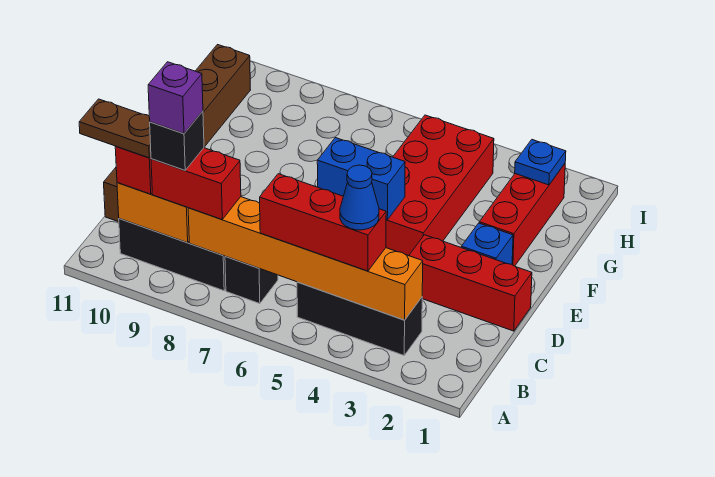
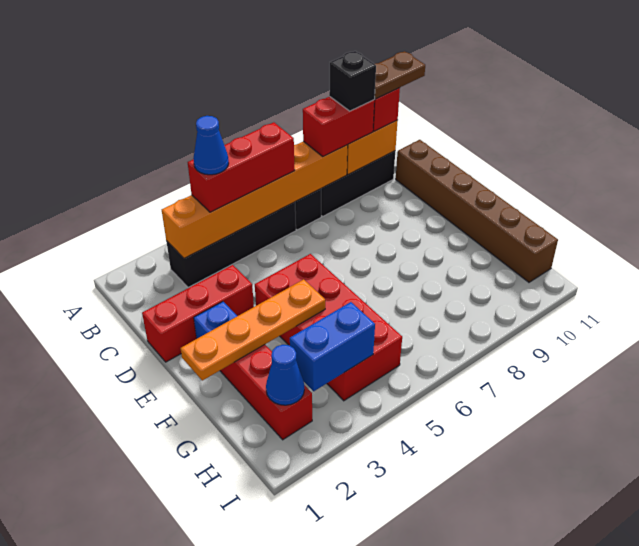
black 1x3 brick [297,282,422,355] -> black 1x4 brick [166,202,296,287]
purple 1x1 brick [148,62,203,134] -> none
blue 1x2 brick [317,138,405,220] -> blue 1x2 brick moved to [290,302,375,391]
none -> orange 1x4 plate [180,279,325,380]
blue 1x1 plate [515,140,566,185] -> blue 1x1 cone [266,345,304,405]

